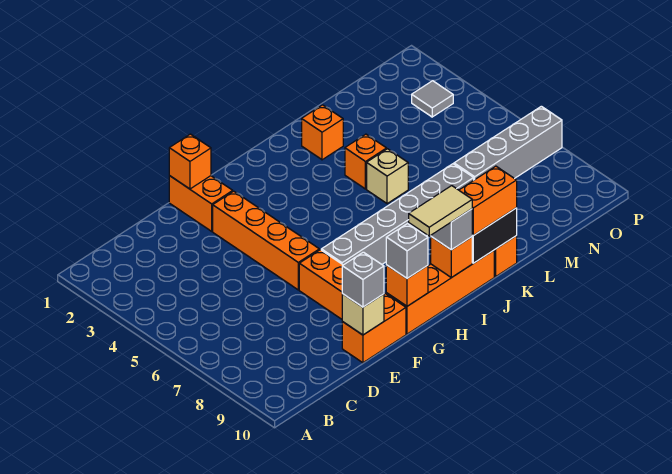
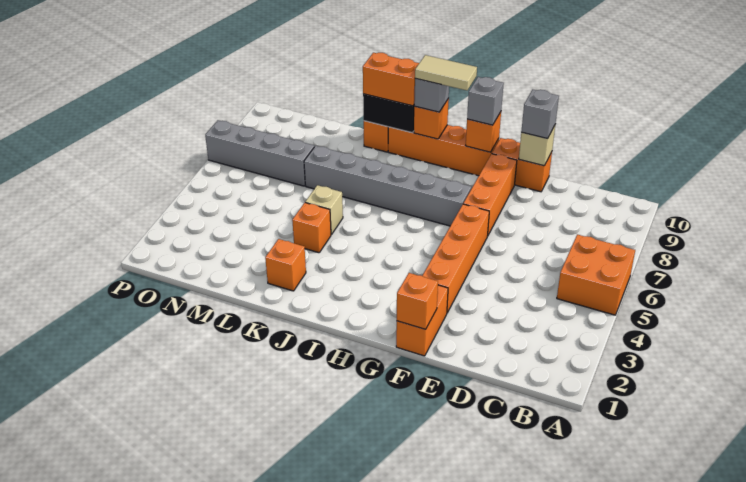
none -> orange 2x2 brick [557,235,635,315]
grey 1x1 tile [412,81,453,117] -> none

